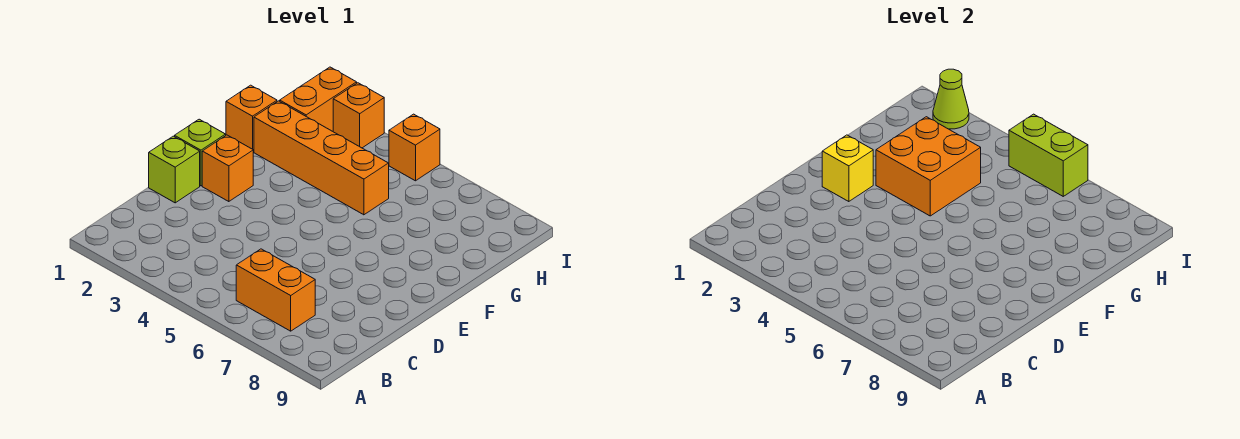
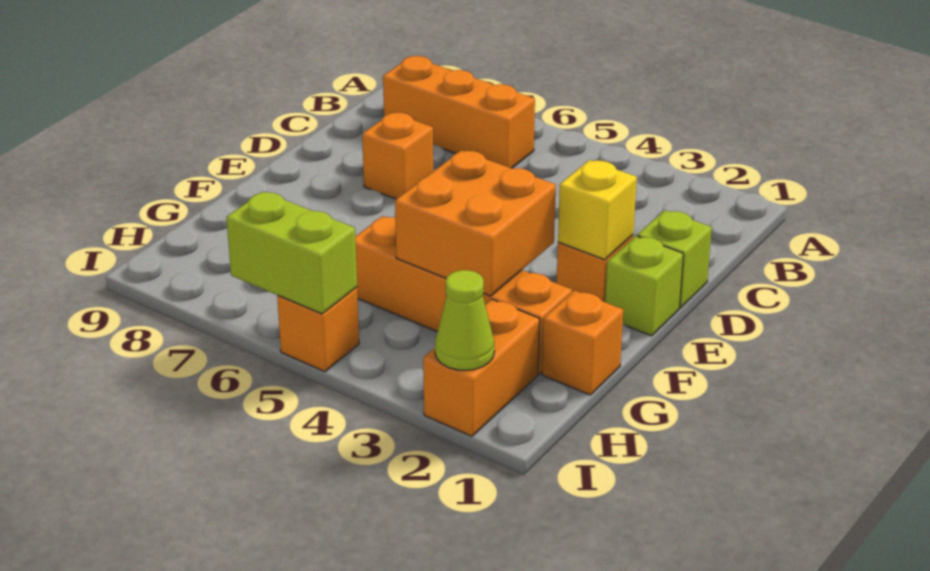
orange 1x2 brick [236,249,315,331] -> orange 1x3 brick [383,56,535,168]
orange 1x1 brick [333,83,384,148] -> orange 1x1 brick moved to [362,113,433,199]

